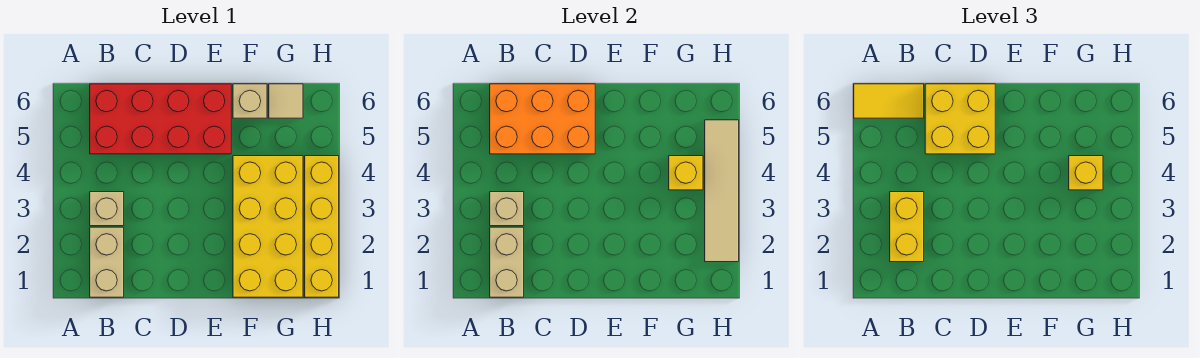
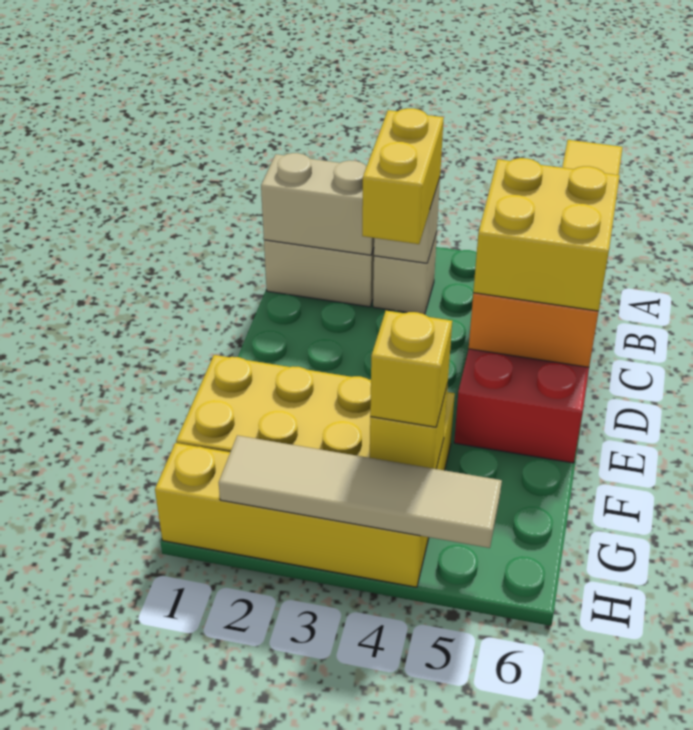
yellow 1x2 brick [890,192,924,262] -> yellow 1x2 brick turned to [362,108,444,244]
tan 1x1 brick [233,84,267,118] -> none
tan 1x1 tile [269,84,303,118] -> none

